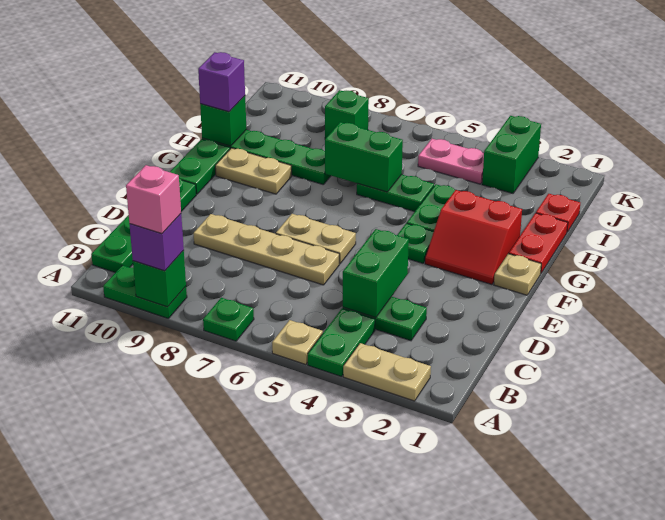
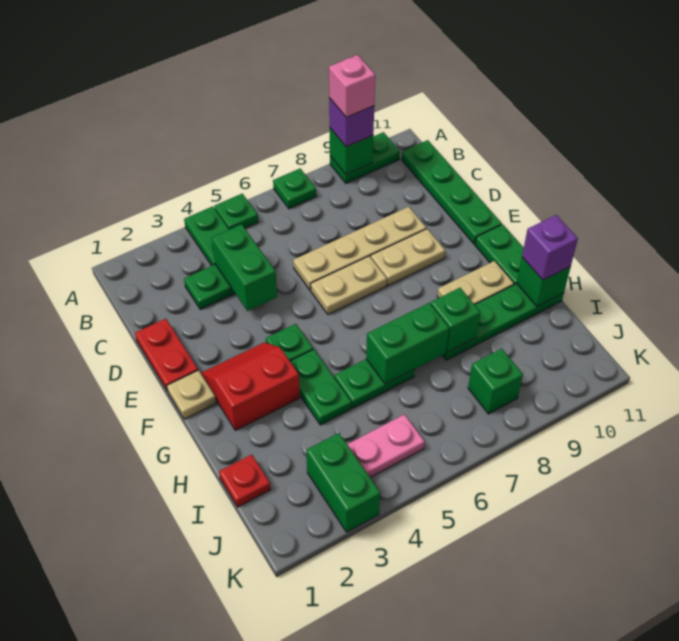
tan 1x2 plate [343,343,431,401] -> tan 1x2 plate moved to [371,229,445,286]
tan 1x1 plate [272,320,323,365] -> green 1x1 plate [214,194,258,229]
red 1x2 plate [509,213,568,273] -> red 1x2 plate moved to [135,319,198,392]
none -> green 1x1 brick [431,288,480,352]

